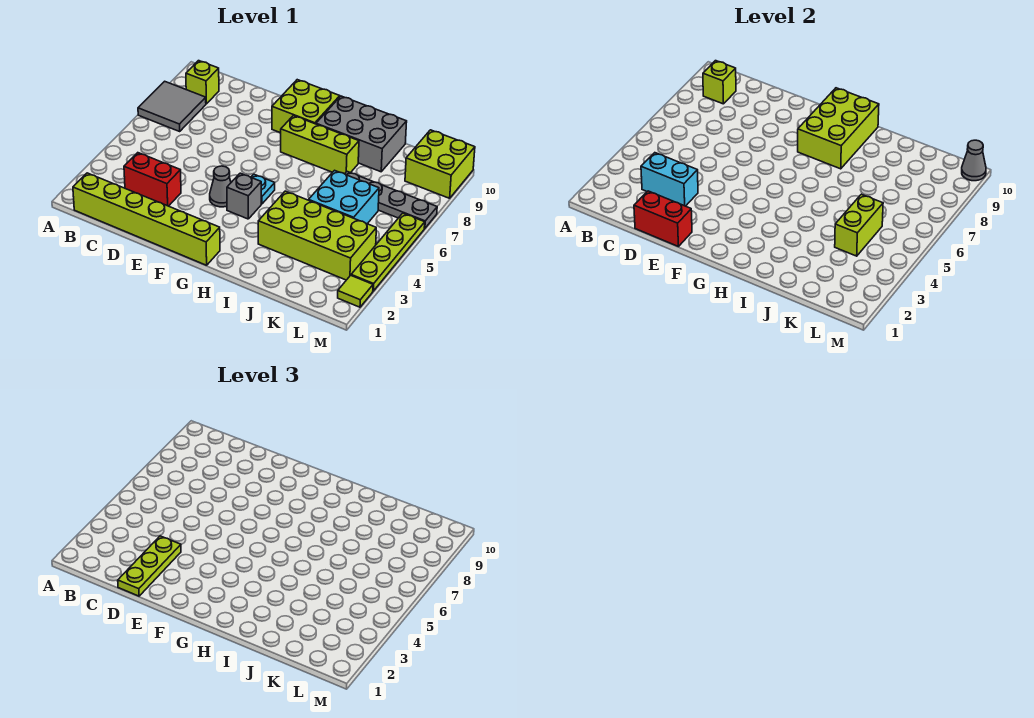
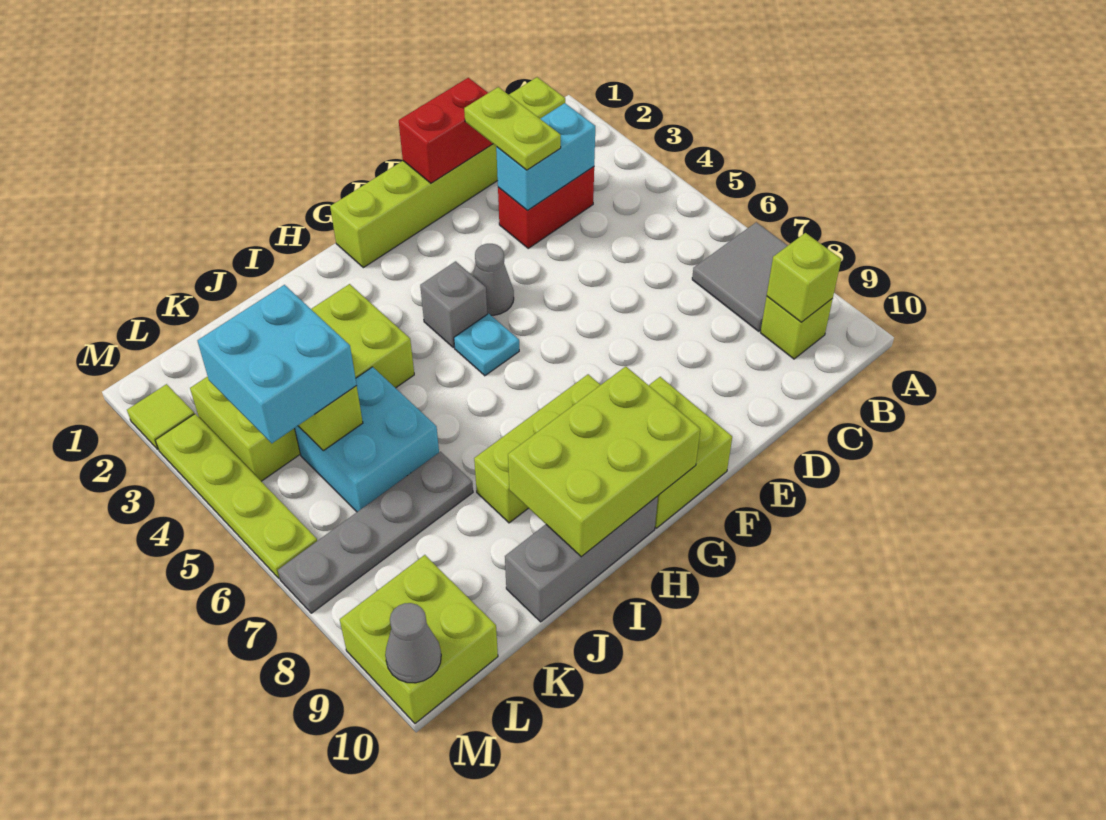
lime 1x3 plate [118,536,181,596] -> lime 1x2 plate [464,87,561,170]
lime 2x3 brick [798,88,879,169] -> lime 2x3 brick turned to [508,367,700,557]
grey 2x3 brick [316,96,407,172] -> grey 1x3 brick [505,496,658,622]
none -> cyan 2x2 brick [197,285,357,443]

